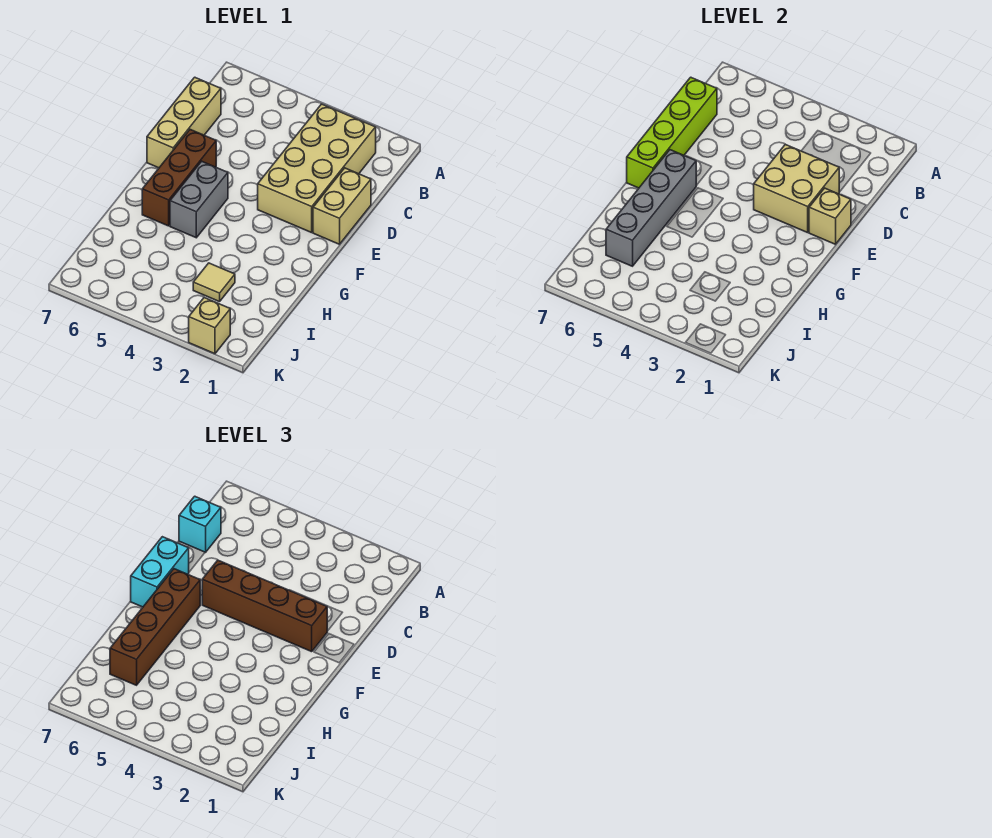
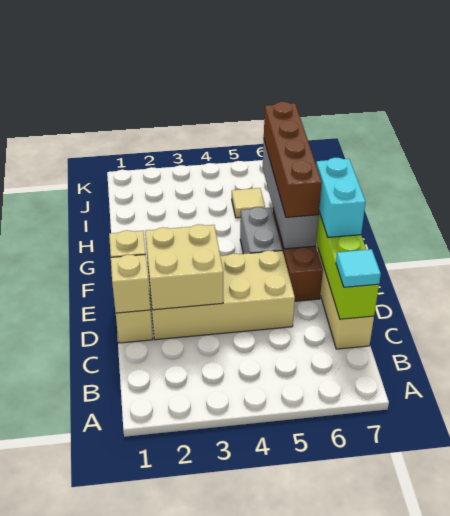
tan 2x4 brick [258,104,376,233] -> tan 2x4 brick turned to [148,251,295,340]
cyan 1x1 brick [179,496,221,553] -> cyan 1x1 tile [336,249,381,287]
brown 1x4 brick [202,560,327,652] -> none
tan 1x1 tile [193,263,235,302] -> tan 1x1 tile moved to [232,188,265,218]
tan 1x1 brick [189,298,230,354] -> tan 1x1 brick moved to [111,254,151,313]

